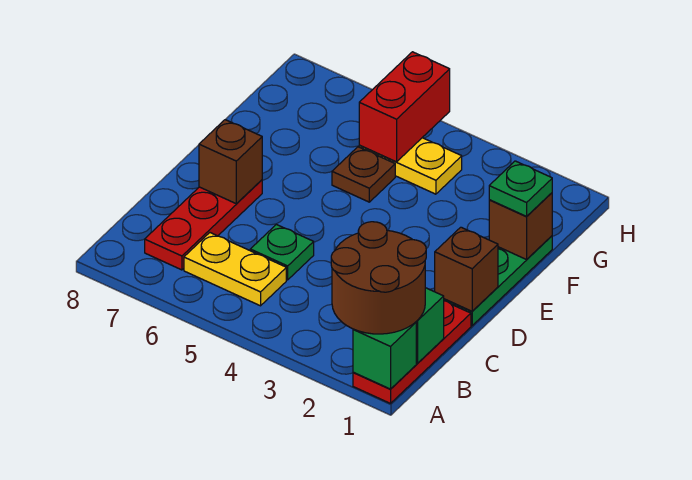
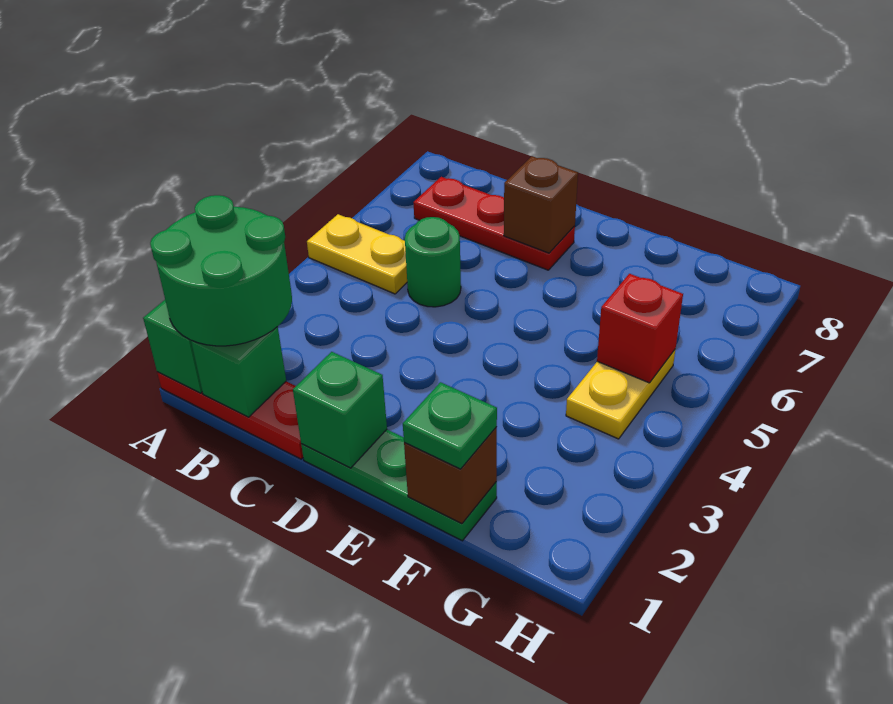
brown 2x2 round brick [331,222,426,334] -> green 2x2 round brick [150,195,292,346]
yellow 1x2 plate [184,233,286,306] -> yellow 1x2 plate turned to [307,214,407,294]
green 1x1 plate [250,224,314,280] -> green 1x1 round brick [405,217,461,307]
brown 1x1 brick [435,227,498,311] -> green 1x1 brick [293,352,387,468]
brown 1x1 plate [332,147,395,202] -> none
red 1x2 brick [359,52,450,162] -> red 1x1 brick [597,274,683,383]

